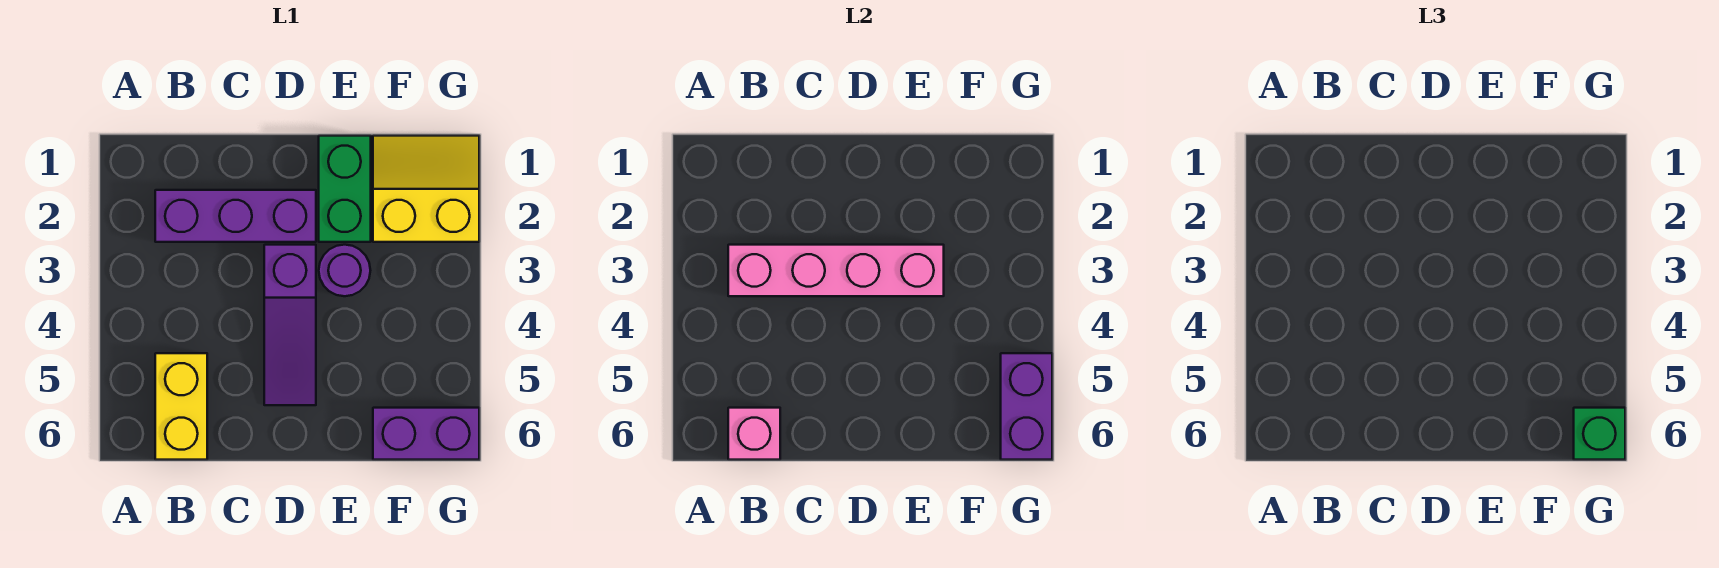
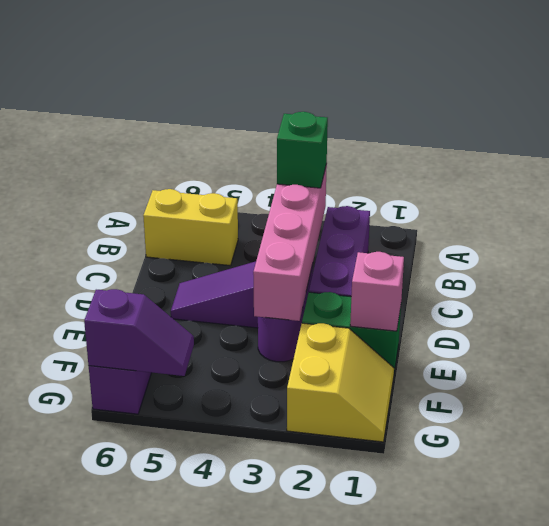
pink 1x1 brick [728,408,780,460] -> pink 1x1 brick moved to [350,252,404,331]
purple 1x2 brick [1001,353,1052,460] -> purple 1x2 slope [84,289,194,376]
green 1x1 brick [1574,408,1625,460] -> green 1x1 brick moved to [277,112,328,188]

